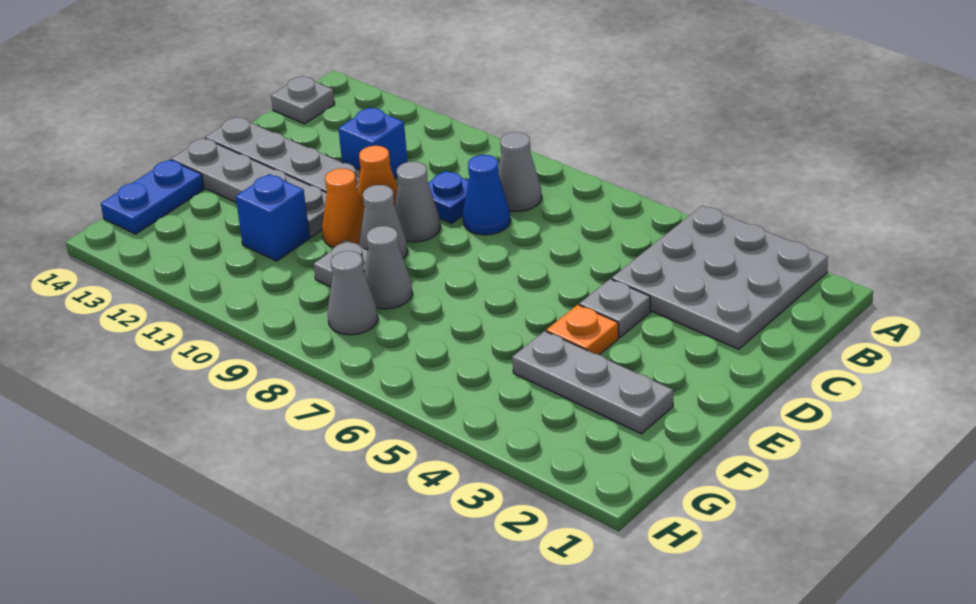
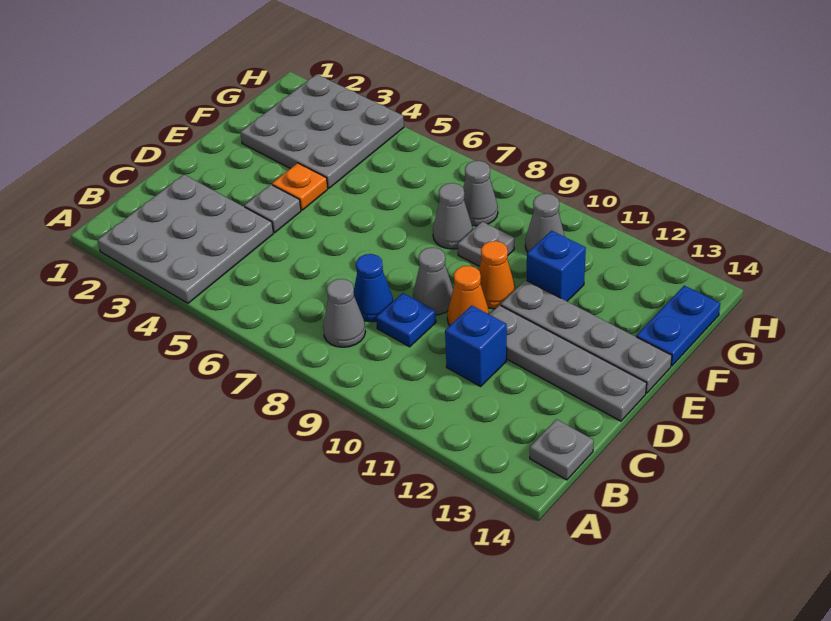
grey 1x1 cone [359,185,408,258] -> grey 1x1 cone moved to [525,194,564,252]
grey 1x3 plate [512,331,673,434] -> grey 3x3 plate [240,74,404,188]

